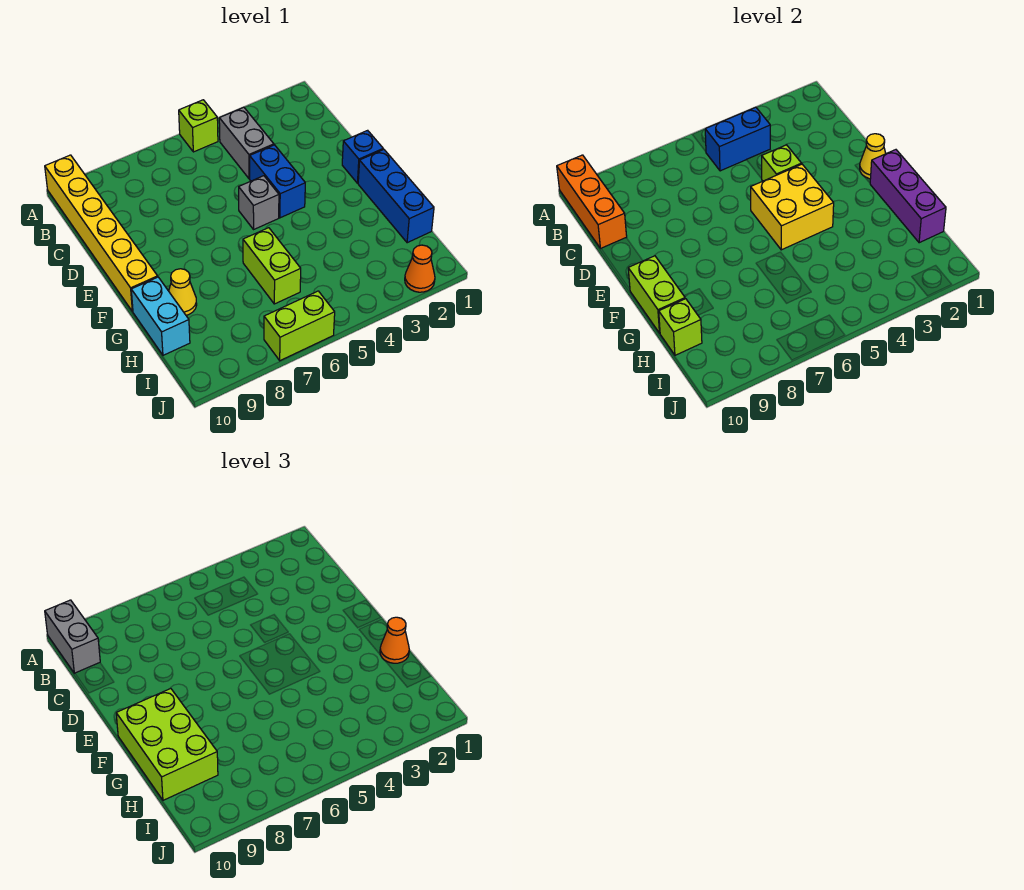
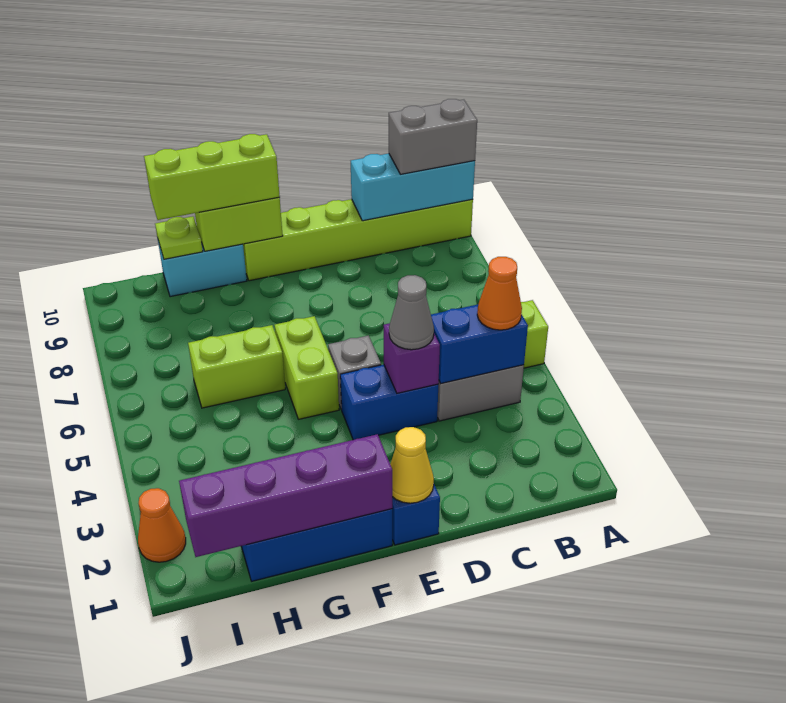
yellow 1x6 brick [45,155,158,312] -> lime 1x6 brick [243,199,473,281]
orange 1x3 brick [557,155,627,248] -> cyan 1x3 brick [351,153,475,221]
blue 1x2 brick [705,107,770,171] -> blue 1x2 brick turned to [431,305,528,383]
lime 1x1 brick [762,145,801,181] -> purple 1x1 brick [383,323,440,393]
none -> grey 1x1 cone [389,275,434,350]
yellow 2x2 brick [751,164,834,250] -> none
purple 1x3 brick [870,150,946,243] -> purple 1x4 brick [179,434,392,557]
lime 2x3 brick [116,689,218,800] -> lime 1x3 brick [144,134,280,220]
orange 1x1 cone [380,617,409,663] -> orange 1x1 cone moved to [477,257,522,330]
yellow 1x1 cone [169,269,197,315] -> none
lime 1x1 brick [659,299,702,355] -> lime 1x1 plate [155,216,203,259]
lime 1x2 brick [264,291,335,361] -> lime 1x2 brick moved to [275,316,339,419]

